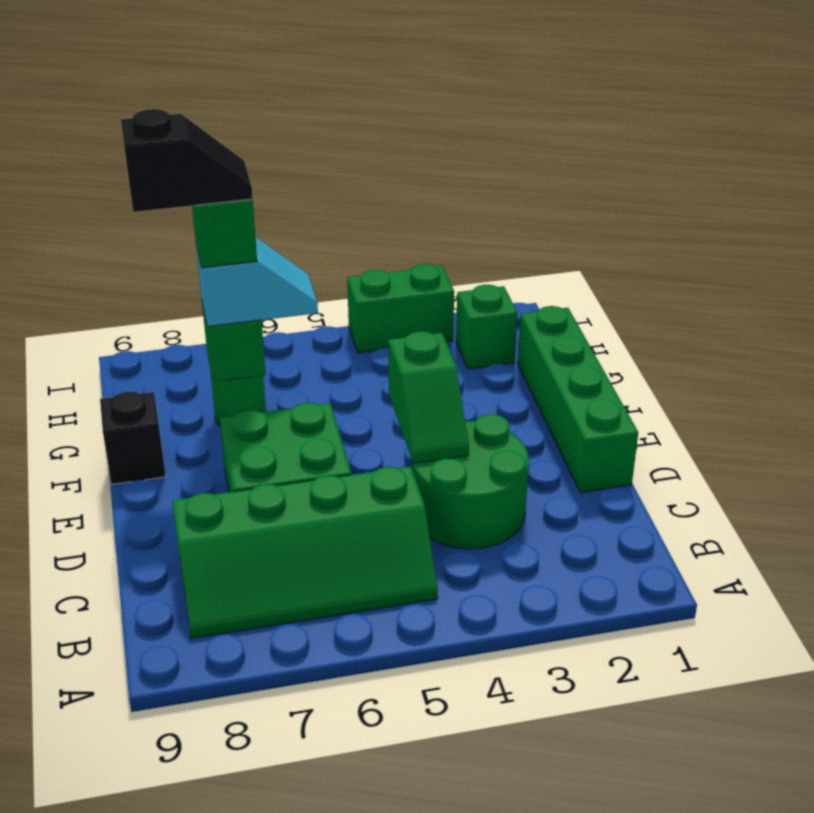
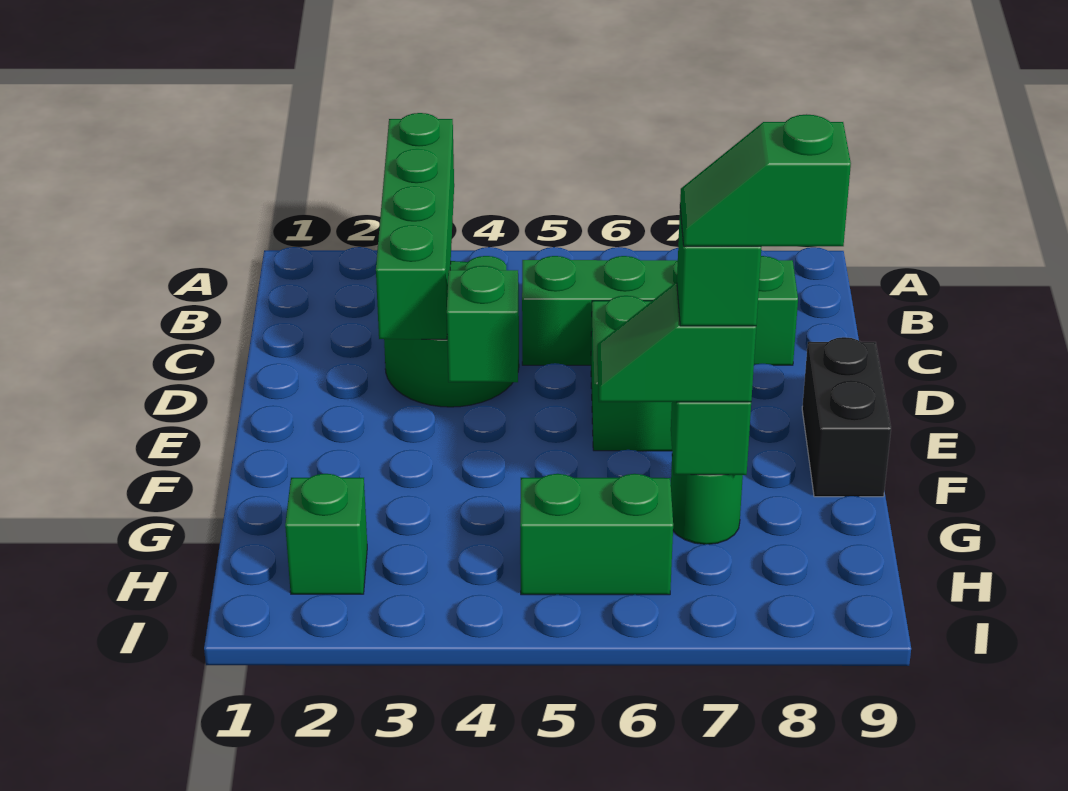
green 1x4 brick [518,306,638,492] -> green 1x4 brick moved to [376,113,454,339]
black 1x1 brick [100,391,166,484] -> black 1x2 brick [802,337,891,497]
cyan 1x2 slope [196,237,318,327] -> green 1x2 slope [597,283,756,402]
black 1x2 slope [121,109,253,212] -> green 1x2 slope [680,114,851,246]
green 1x2 brick [347,264,454,353] -> green 1x2 brick moved to [520,474,673,595]

